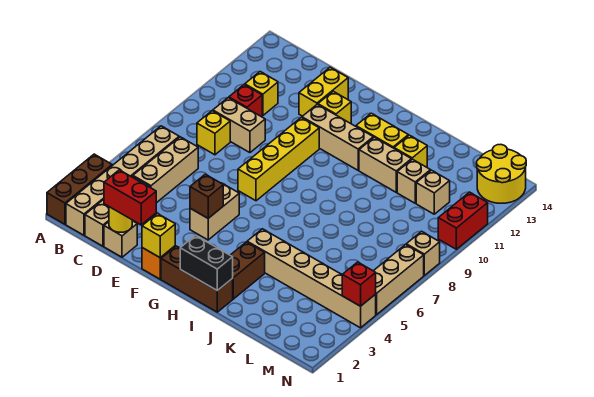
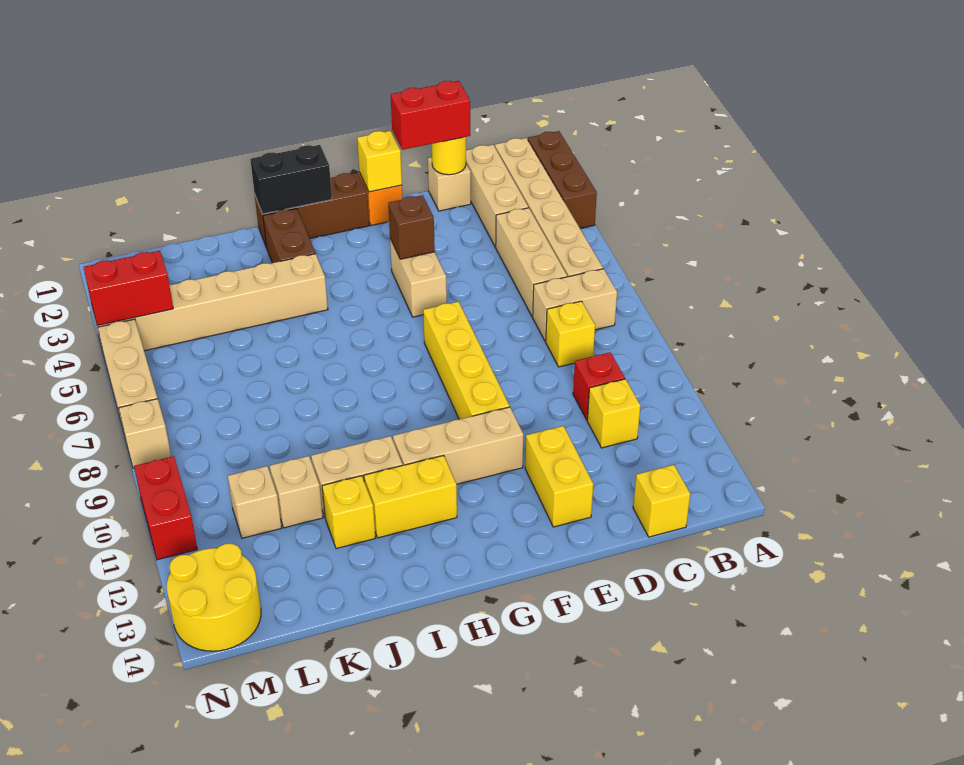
tan 1x2 brick [213,98,265,153] -> tan 1x2 brick moved to [533,269,617,342]
yellow 1x1 brick [318,91,351,124] -> yellow 1x1 brick moved to [633,465,690,537]
red 1x1 brick [342,262,376,306] -> red 1x2 brick [84,251,173,326]

